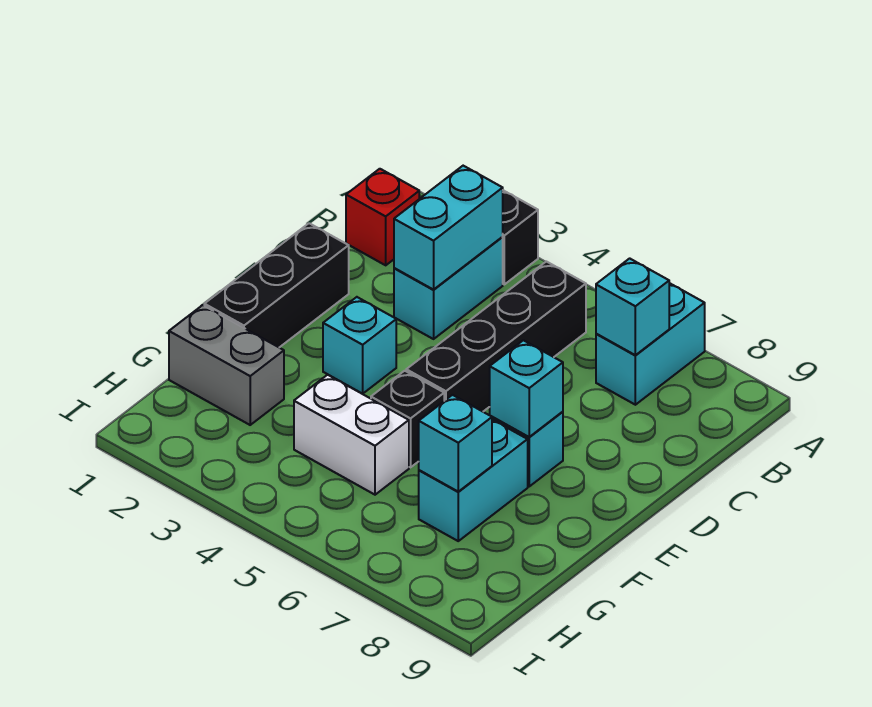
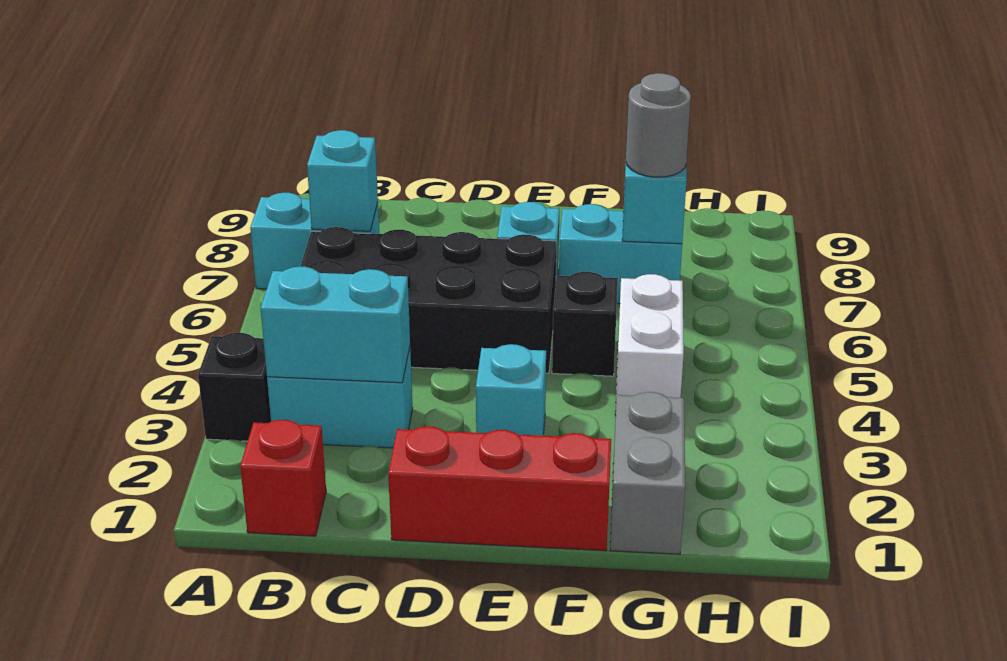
black 1x4 brick [406,262,586,412] -> black 2x4 brick [301,227,557,373]
black 1x3 brick [204,223,349,348] -> red 1x3 brick [388,426,611,551]
cyan 1x1 brick [490,340,563,437] -> none
none -> grey 1x1 round brick [626,73,691,177]

